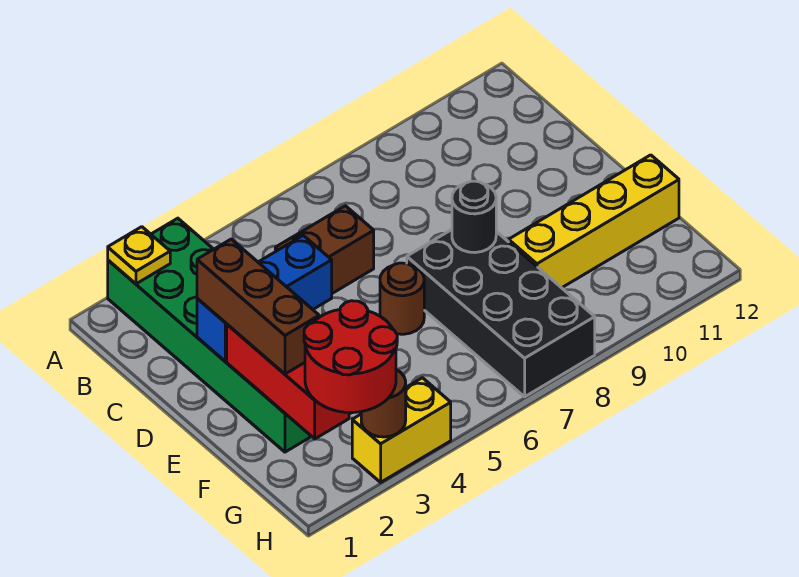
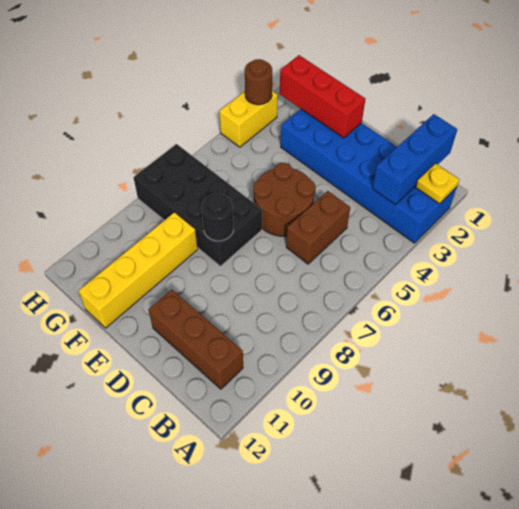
green 2x6 brick [108,218,351,452] -> blue 2x6 brick [281,109,457,243]
blue 1x3 brick [197,235,332,361] -> blue 1x3 brick moved to [372,114,457,205]
brown 1x3 brick [197,239,319,374] -> brown 1x3 brick moved to [148,289,243,389]
brown 1x1 round brick [380,263,424,334] -> brown 2x2 round brick [253,163,315,236]
red 2x2 round brick [304,301,397,413] -> none

